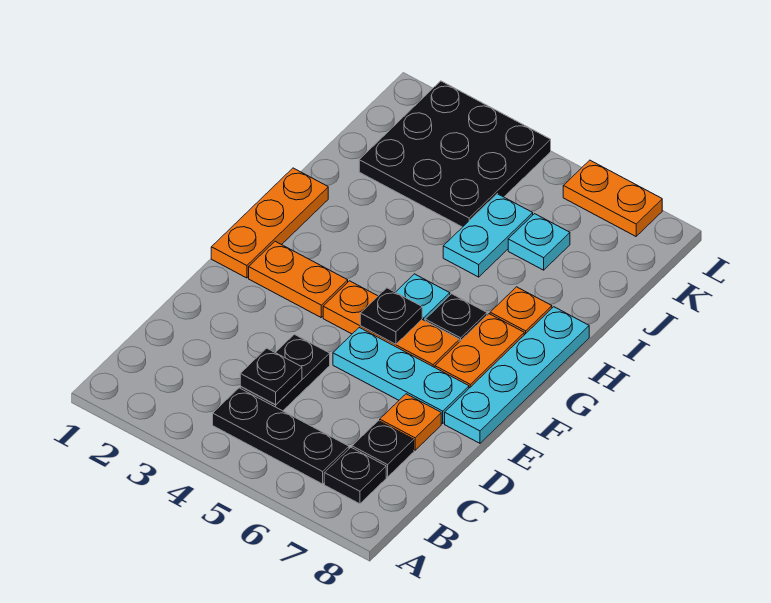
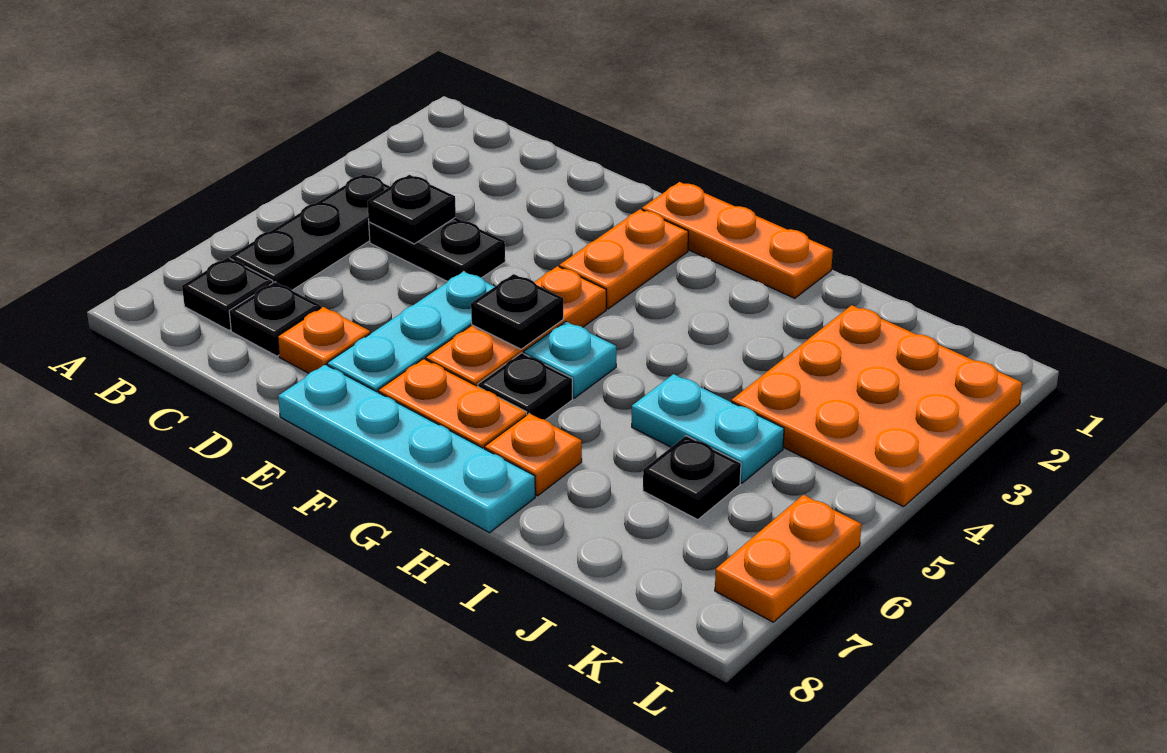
black 3x3 plate [359,81,551,227] -> orange 3x3 plate [731,305,1022,507]
cyan 1x1 plate [508,214,570,270] -> black 1x1 plate [643,436,741,520]

